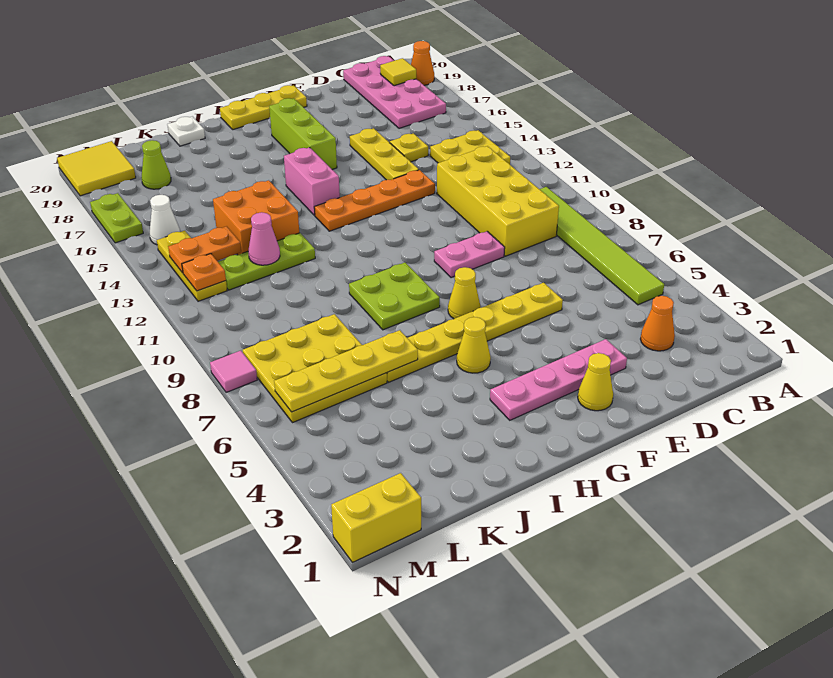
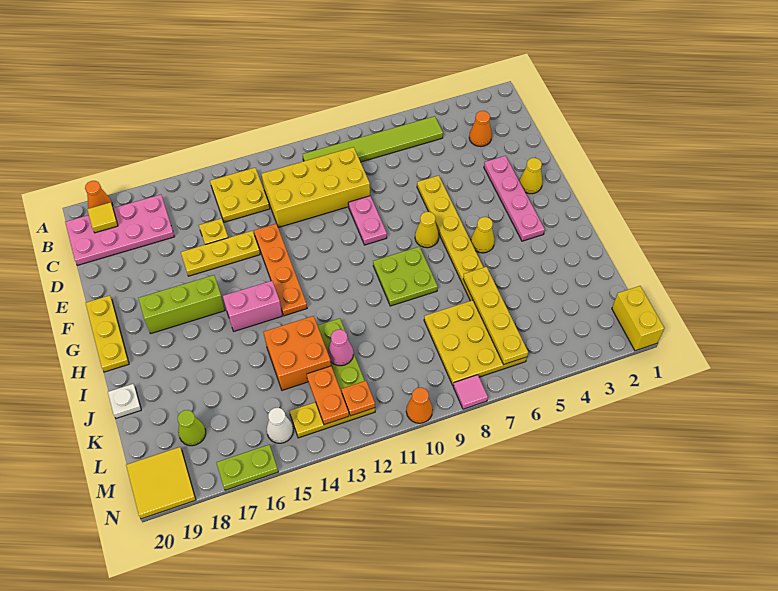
none -> orange 1x1 cone [406,388,433,423]

